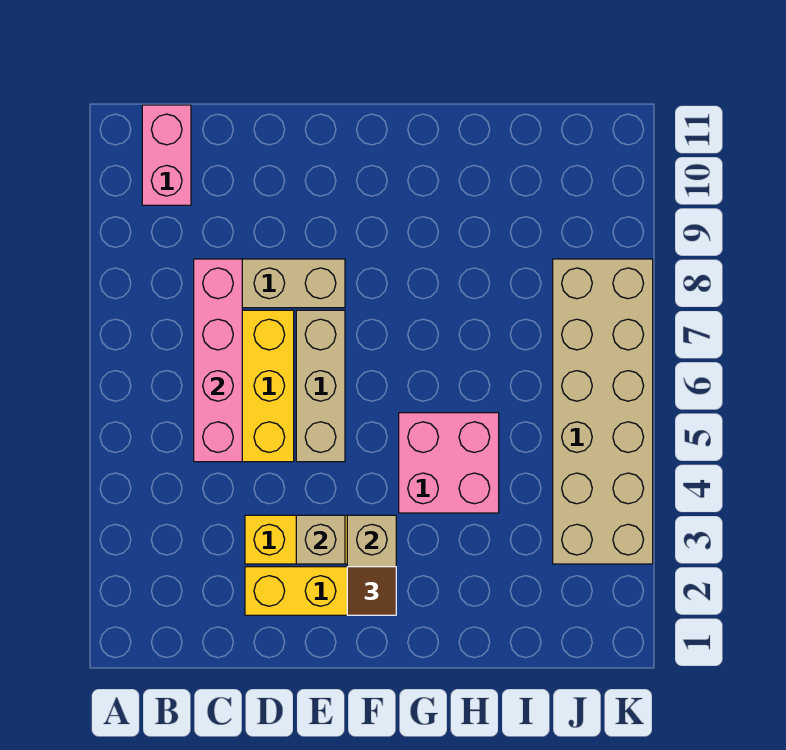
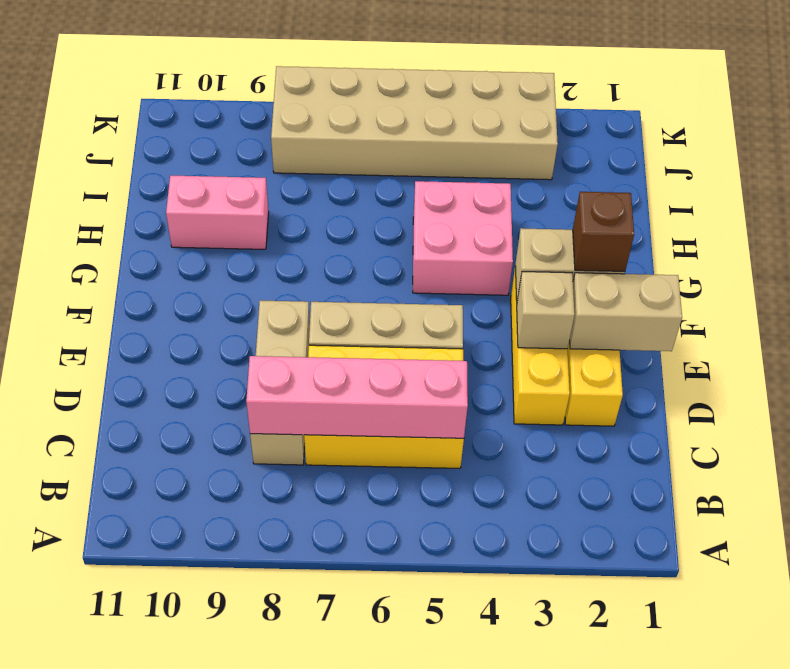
pink 1x2 brick [142,105,191,205] -> pink 1x2 brick moved to [166,175,269,249]
none -> tan 1x2 brick [570,273,682,351]
brown 1x1 tile [347,567,396,615] -> brown 1x1 brick [573,192,634,271]

